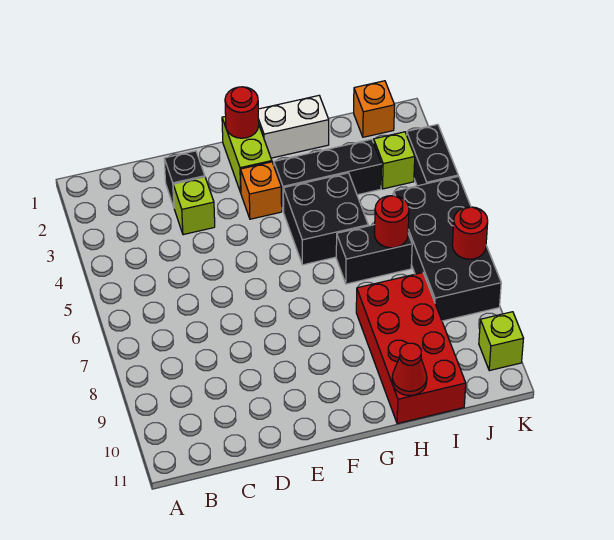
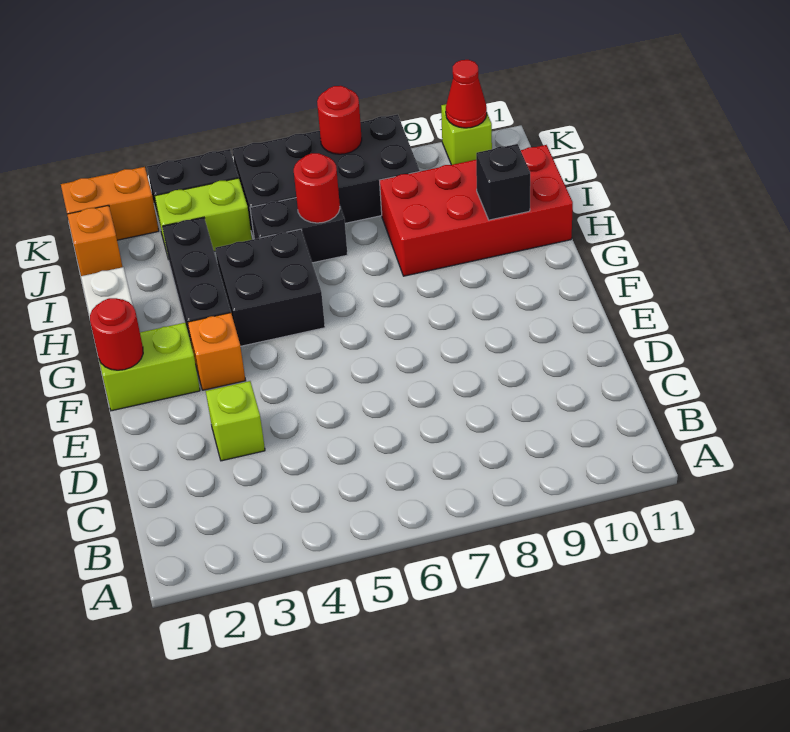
black 1x1 brick [164,151,205,207] -> black 1x1 brick moved to [476,144,530,220]
black 1x2 brick [336,225,412,284] -> black 1x2 brick turned to [250,198,348,263]
red 1x1 cone [392,343,427,396] -> red 1x1 cone moved to [446,60,487,128]
lime 1x1 brick [374,132,415,189] -> lime 1x2 brick [155,178,252,256]
none -> orange 1x2 brick [61,167,159,240]

